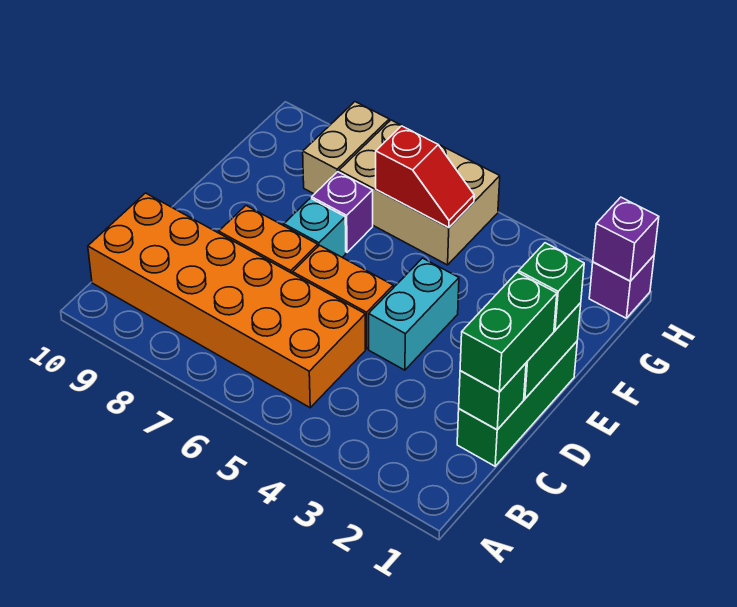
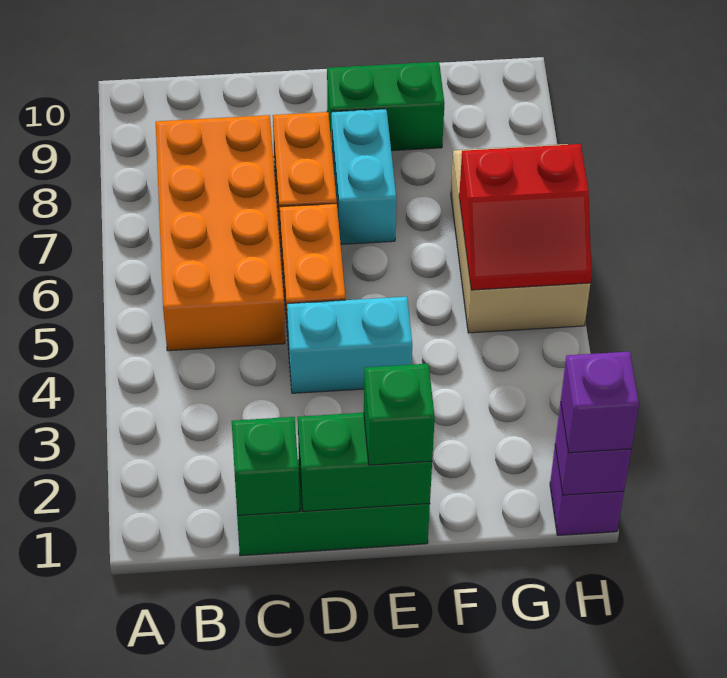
orange 2x6 brick [88,193,365,408] -> orange 2x4 brick [156,115,285,351]
green 1x2 brick [460,272,557,392] -> green 1x2 brick moved to [327,62,445,151]
cyan 1x1 brick [284,198,346,257] -> cyan 1x2 brick [331,109,396,244]
purple 1x1 brick [312,172,373,252] -> purple 1x1 brick moved to [561,352,639,453]
red 1x2 slope [376,126,474,228] -> red 2x2 slope [459,144,592,290]
tan 1x2 brick [303,102,389,194] -> none

